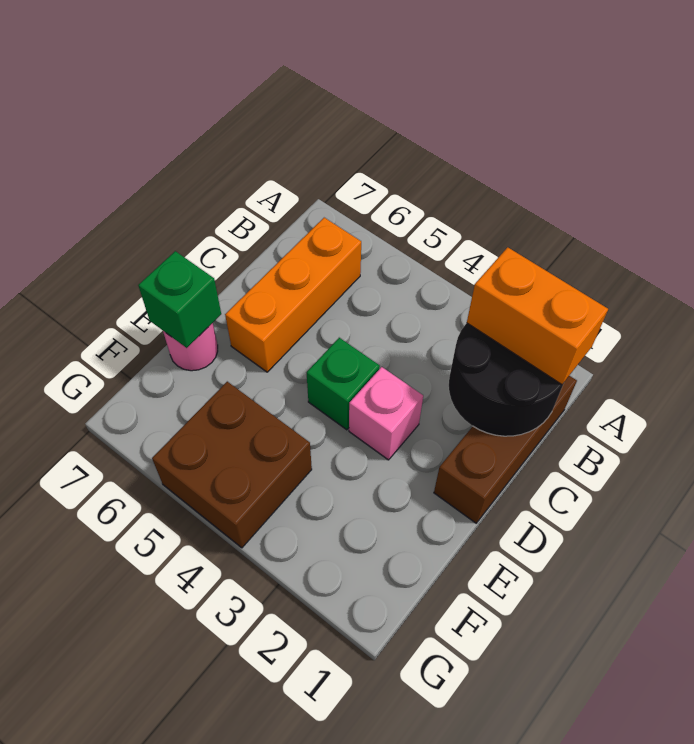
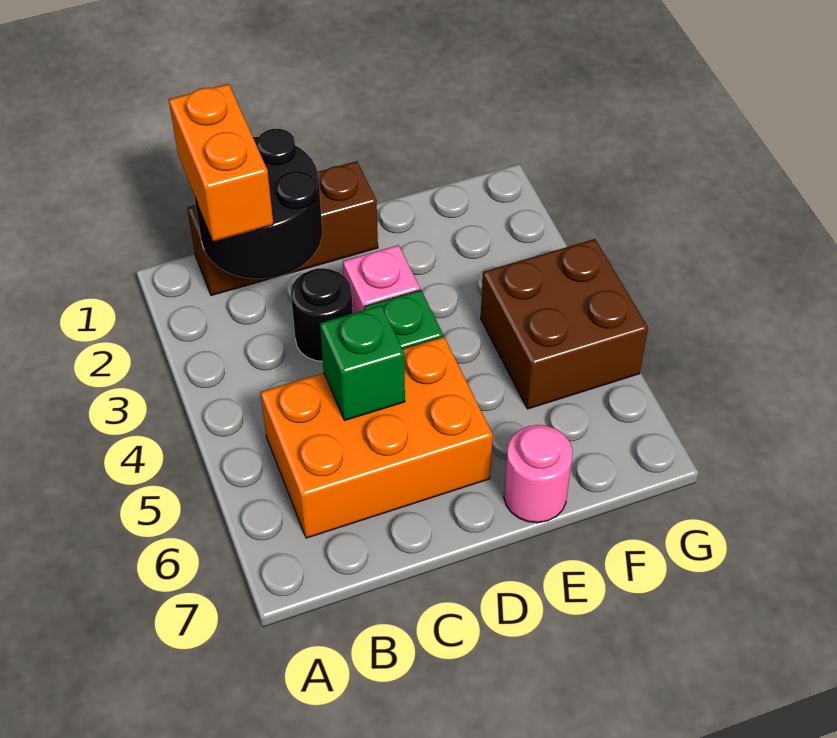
orange 1x3 brick [225,218,361,372] -> orange 2x3 brick [260,337,493,538]
none -> black 1x1 round brick [291,268,353,361]
green 1x1 brick [138,251,221,348] -> green 1x1 brick moved to [320,305,405,420]

